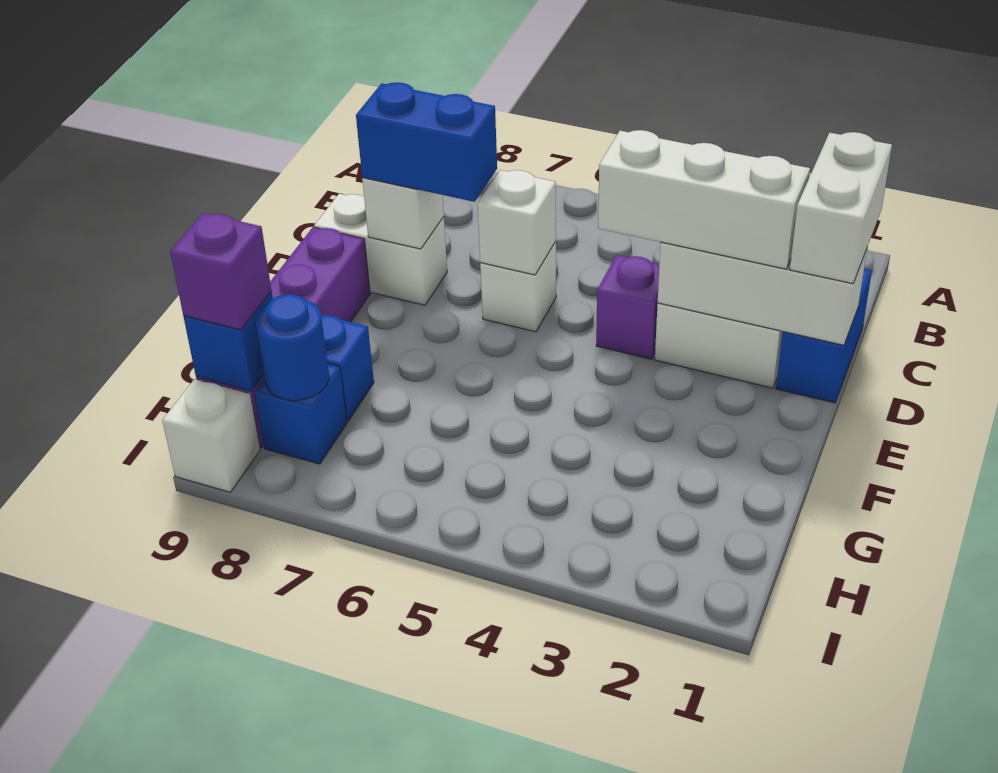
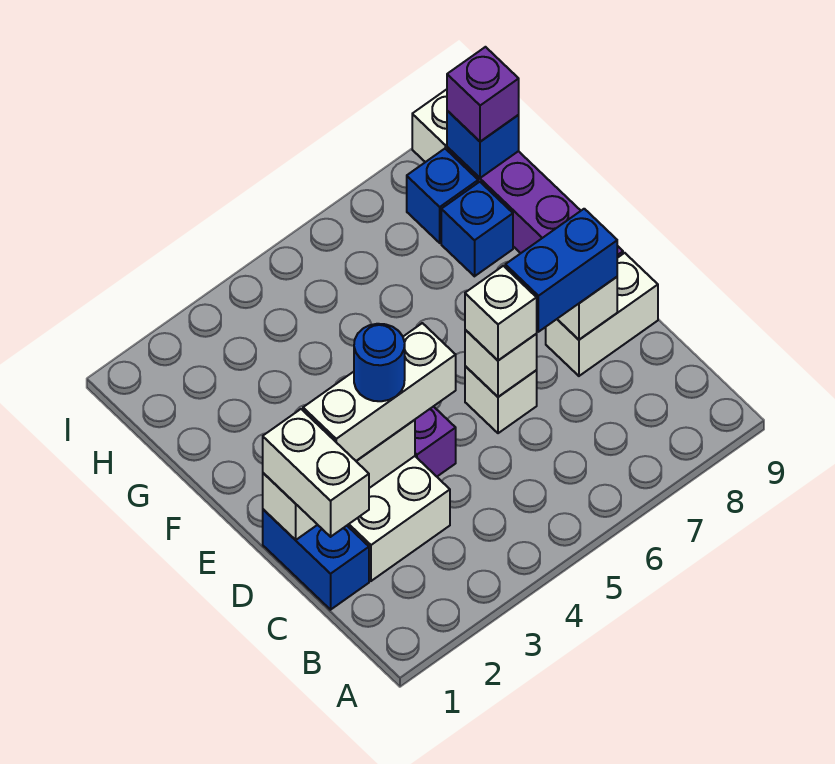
none -> white 1x1 brick [465,266,537,360]
blue 1x1 round brick [256,294,329,401] -> blue 1x1 round brick moved to [354,324,405,401]

